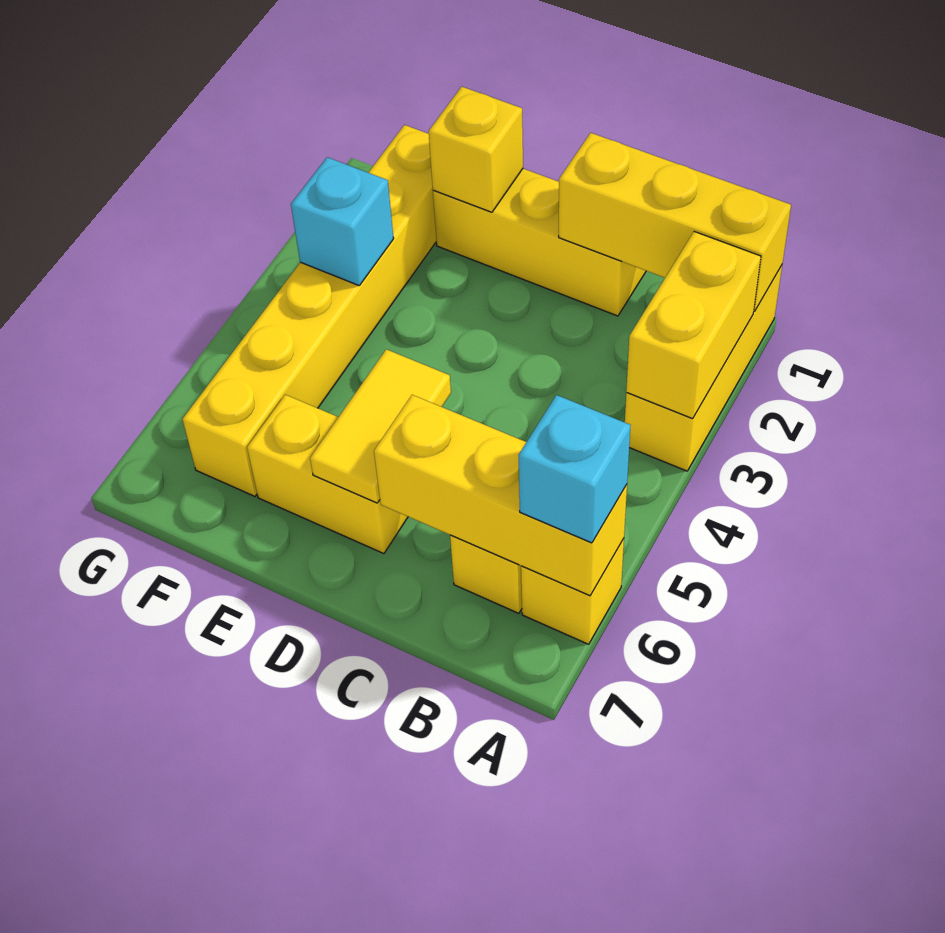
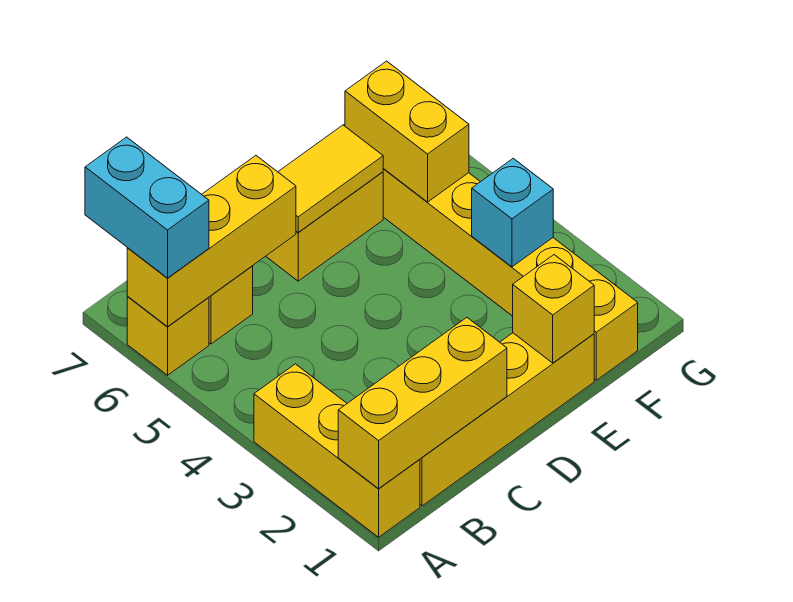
yellow 1x2 brick [626,232,761,419] -> yellow 1x2 brick moved to [345,61,469,202]
cyan 1x1 brick [519,395,631,543] -> cyan 1x2 brick [85,137,209,278]
yellow 1x3 brick [433,169,646,316] -> yellow 1x4 brick [420,333,594,506]
yellow 1x2 tile [310,349,451,503] -> yellow 1x2 tile turned to [278,125,383,232]

